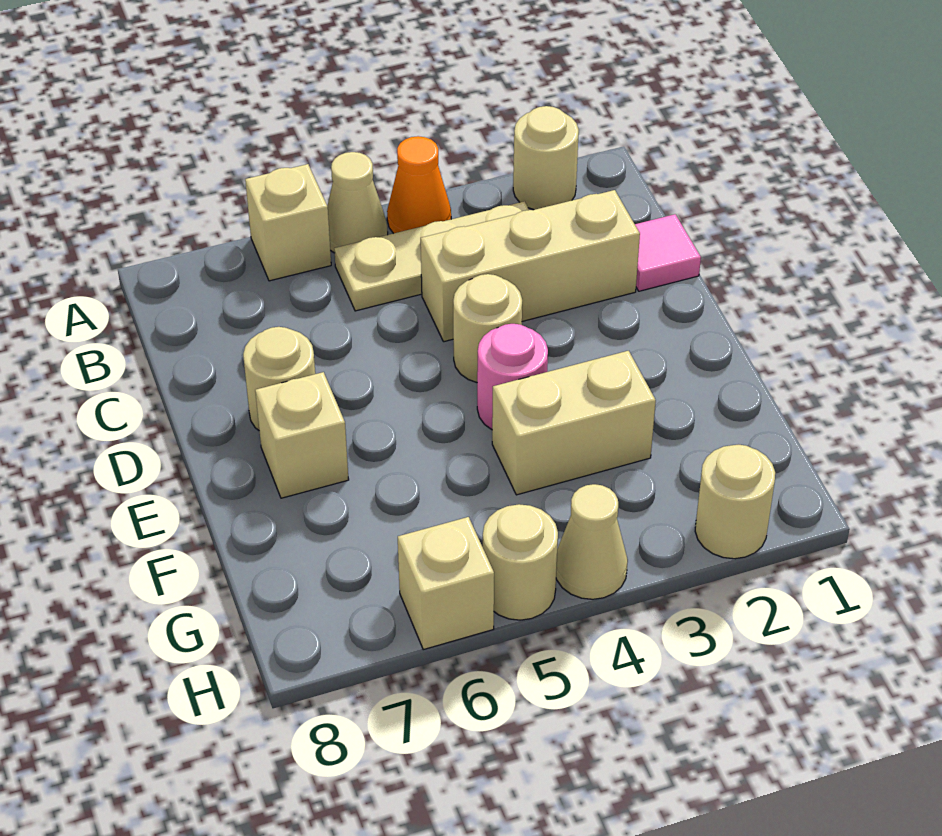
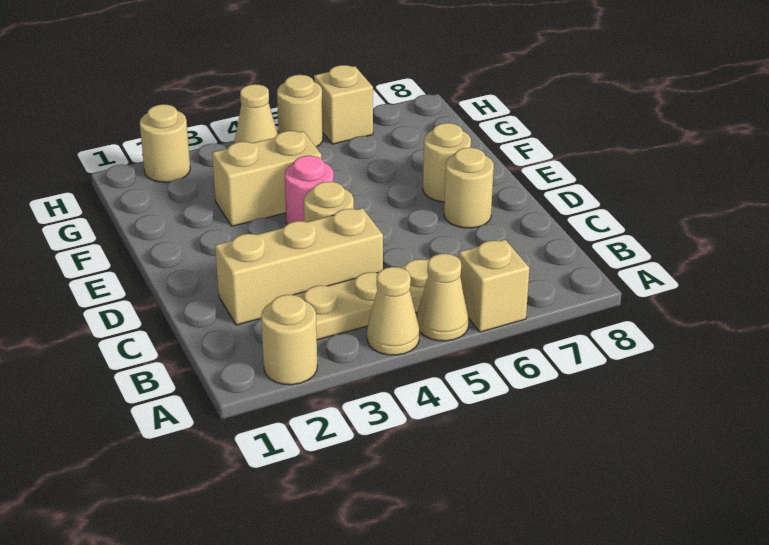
orange 1x1 cone [387,136,451,233] -> tan 1x1 cone [367,267,419,355]
pink 1x1 tile [635,214,701,291] -> none
tan 1x1 brick [255,372,349,498] -> tan 1x1 round brick [423,123,471,202]

